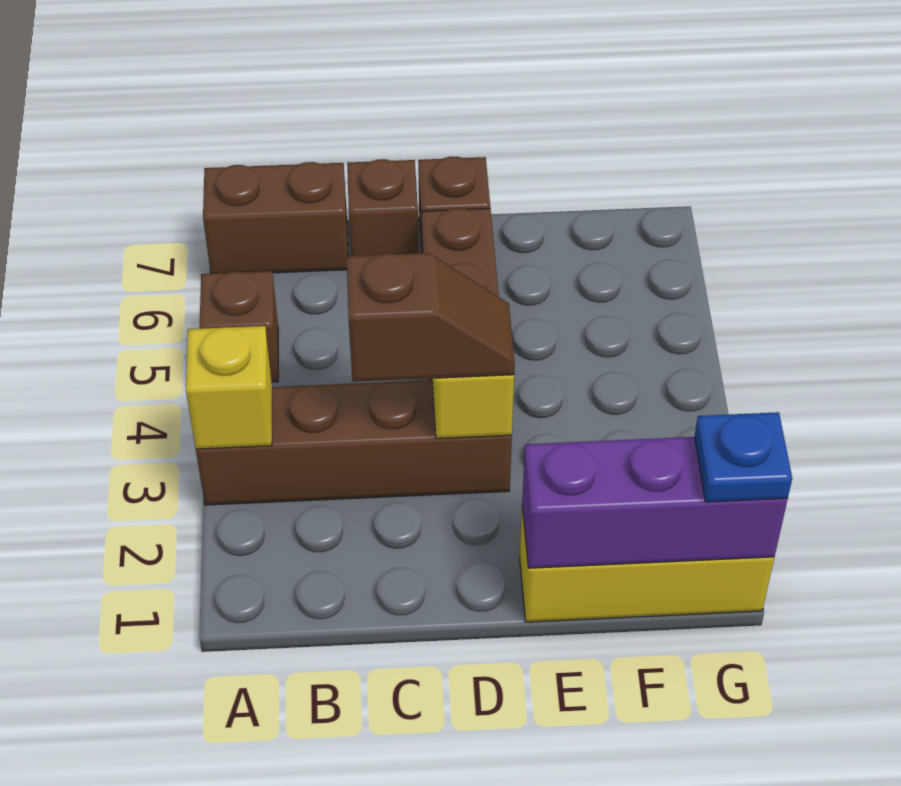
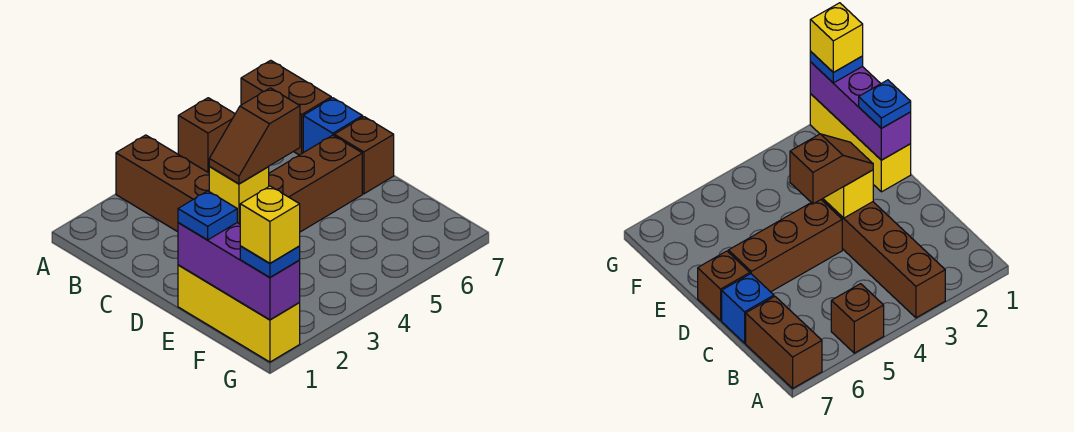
yellow 1x1 brick [186,326,272,449] -> yellow 1x1 brick moved to [240,186,300,263]
brown 1x2 slope [347,253,515,382] -> brown 1x2 slope turned to [209,88,300,184]
brown 1x1 brick [347,159,419,256] -> blue 1x1 brick [303,98,363,153]
none -> blue 1x1 plate [178,191,237,240]

